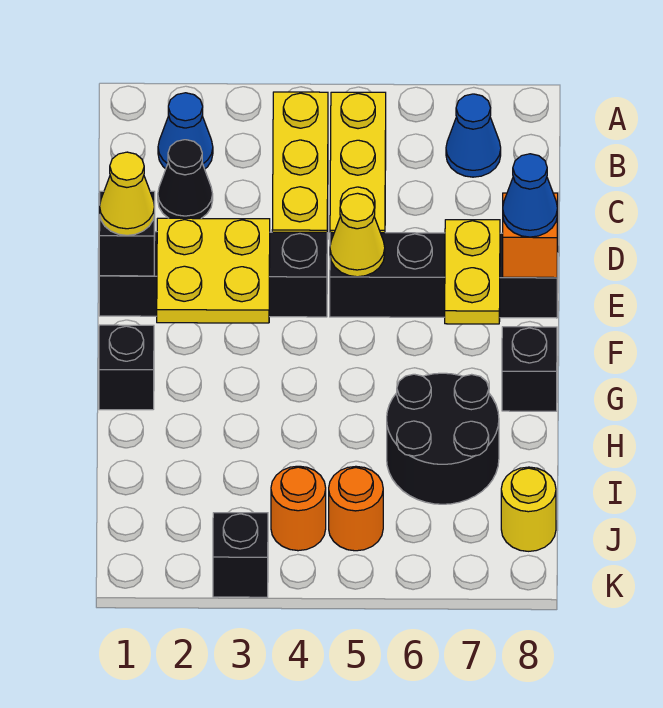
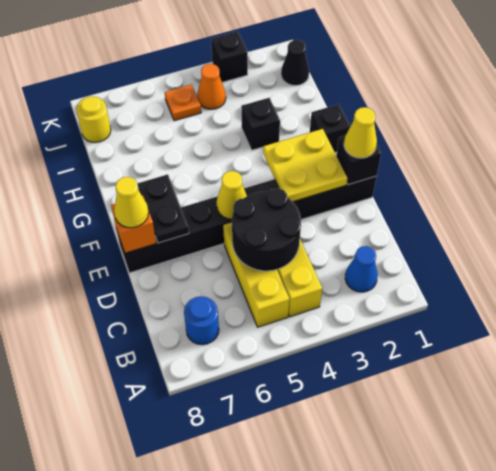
blue 1x1 cone [446,94,501,177] -> blue 1x1 round brick [184,296,219,345]
black 1x1 cone [158,140,213,219] -> black 1x1 cone moved to [281,40,309,86]
yellow 1x2 plate [445,220,500,324] -> black 1x2 plate [138,174,189,243]
blue 1x1 cone [503,154,557,237] -> yellow 1x1 cone [114,177,149,228]
black 1x1 brick [502,327,557,411] -> black 1x1 brick moved to [241,98,280,150]
black 2x2 round brick [387,373,499,504] -> black 2x2 round brick moved to [232,188,301,271]
orange 1x1 round brick [271,466,326,551] -> orange 1x1 cone [197,64,226,109]
orange 1x1 round brick [329,466,383,551] -> orange 1x1 plate [165,85,201,121]

